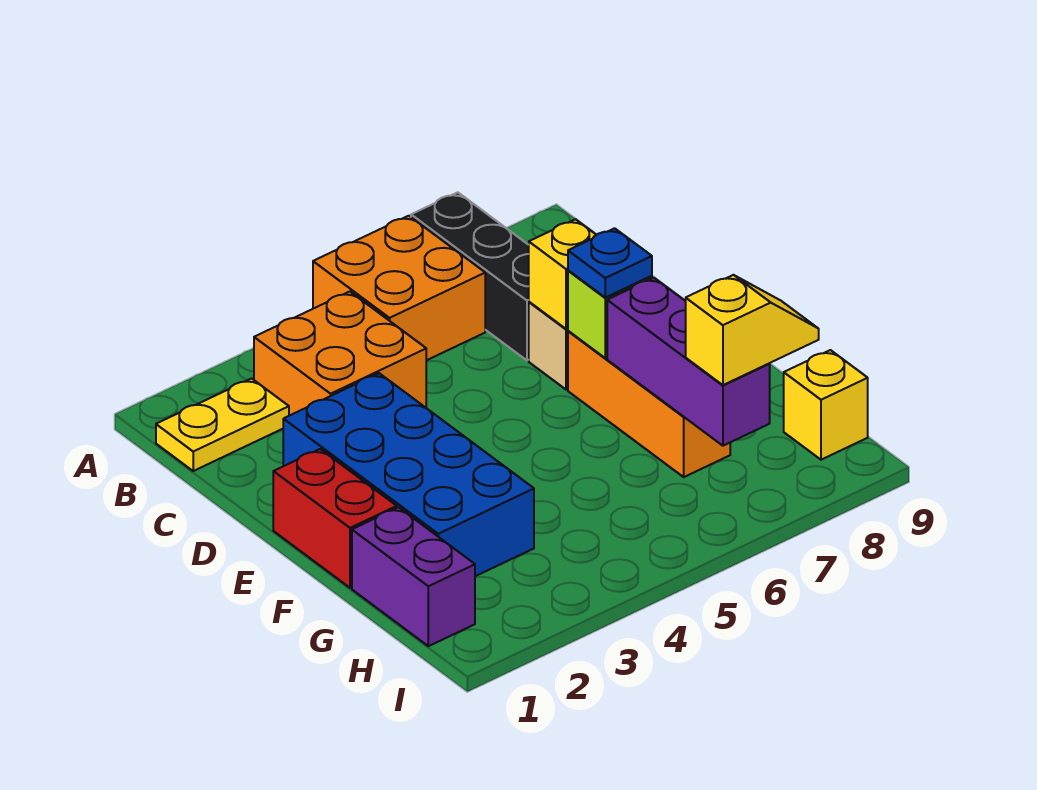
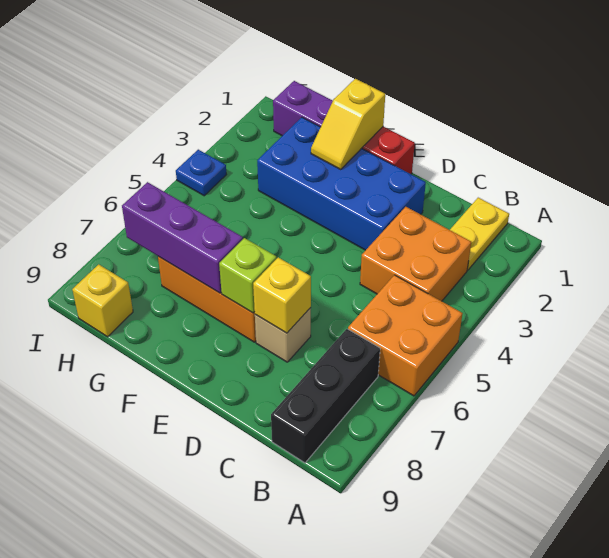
black 1x3 brick [411,192,529,360] -> black 1x3 brick turned to [271,329,380,463]
blue 1x1 plate [568,228,652,298] -> blue 1x1 plate moved to [176,150,226,196]
yellow 1x2 slope [686,275,819,385] -> yellow 1x2 slope moved to [311,79,385,169]

